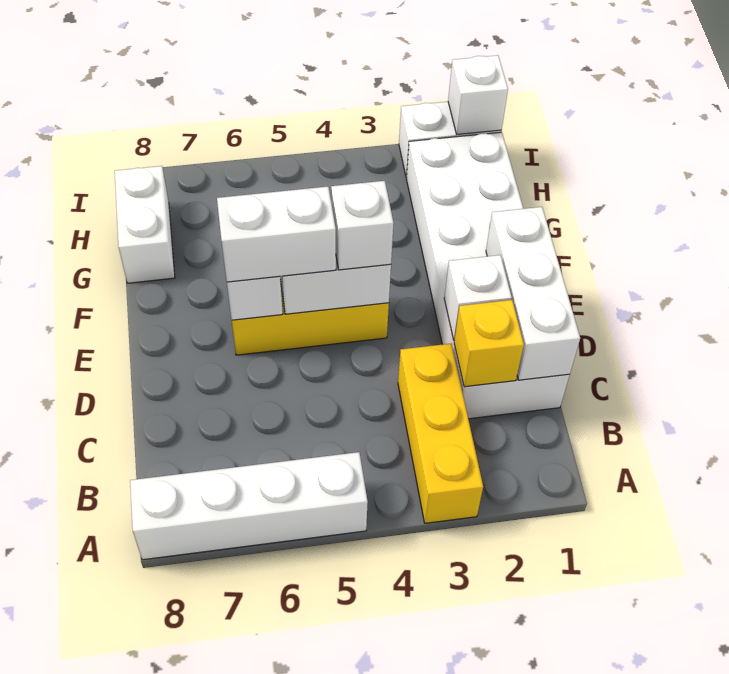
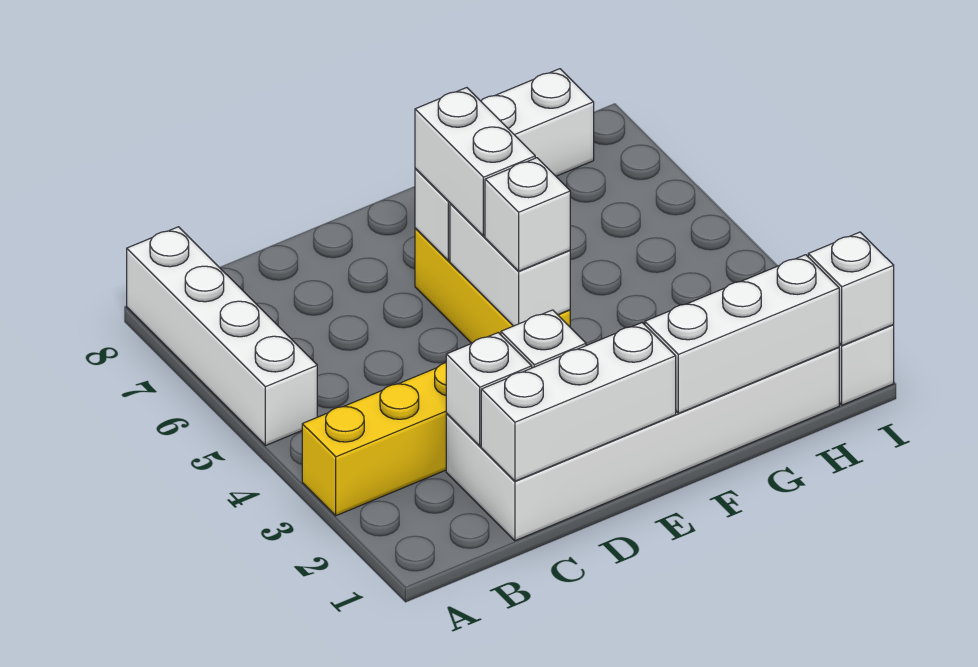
yellow 1x1 brick [454,300,524,387] -> white 1x1 brick [446,333,532,446]
none -> white 1x3 brick [645,255,839,413]

